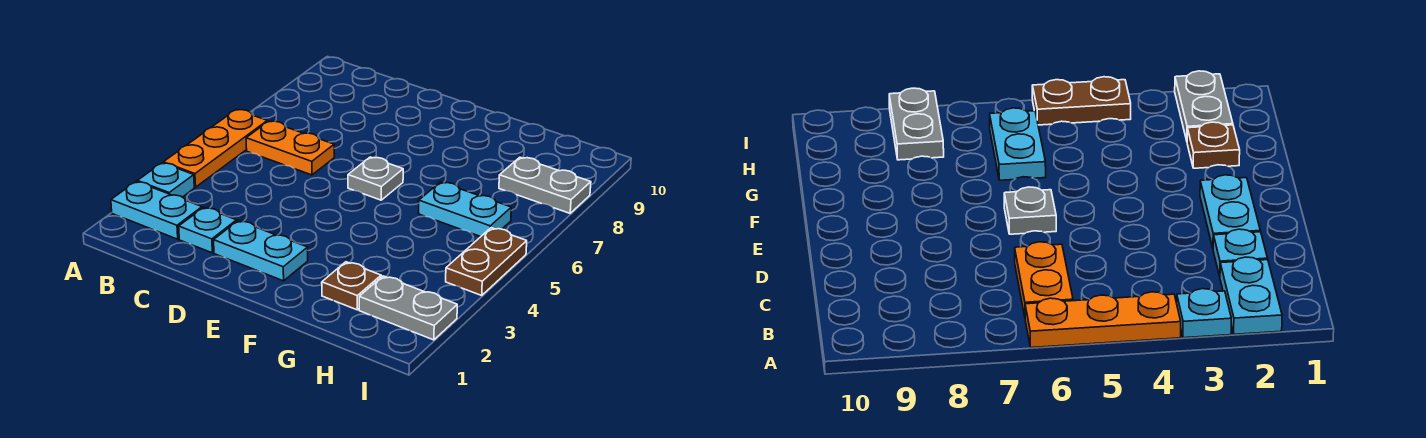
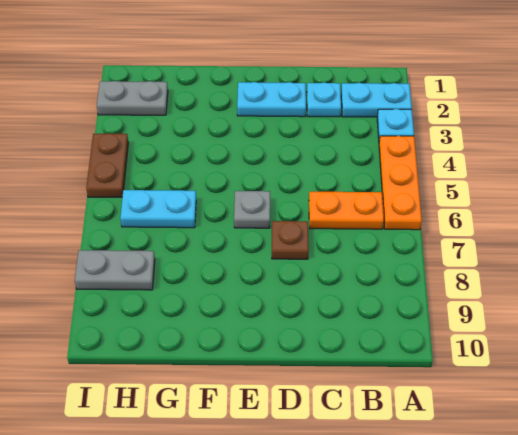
brown 1x1 plate [322,262,381,310] -> brown 1x1 plate moved to [272,221,309,259]

